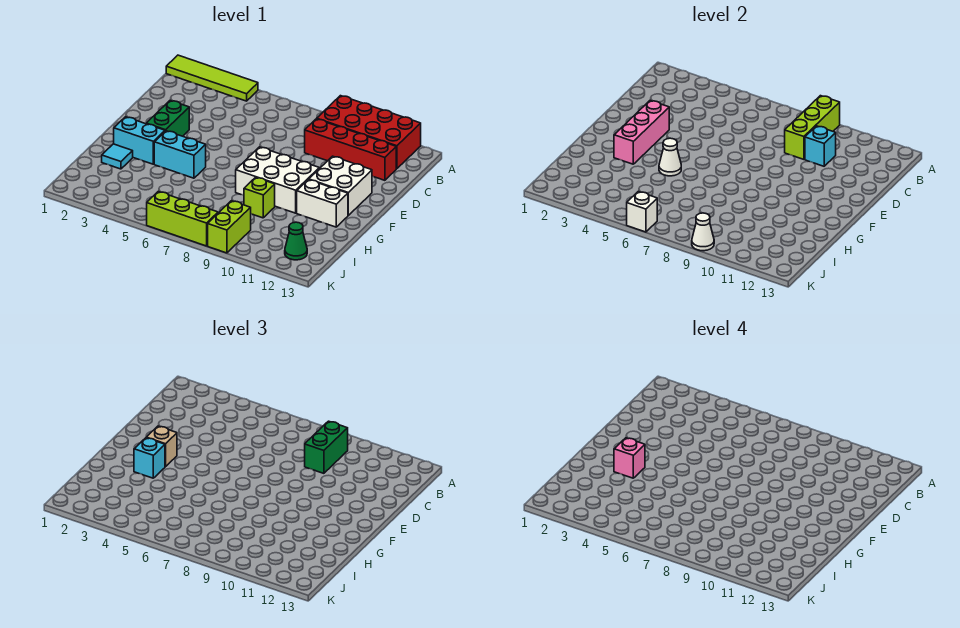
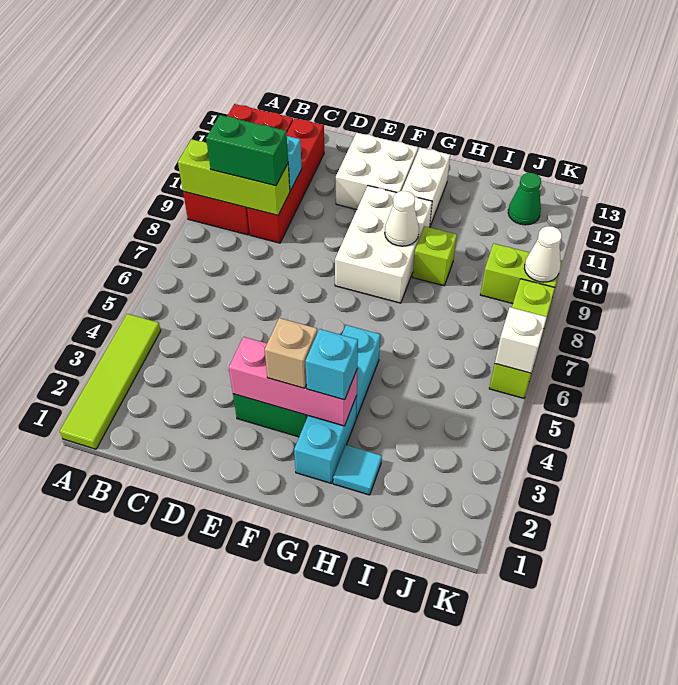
pink 1x1 brick [614,438,645,478] -> none
white 1x1 cone [659,138,681,176] -> white 1x1 cone moved to [385,191,419,246]

